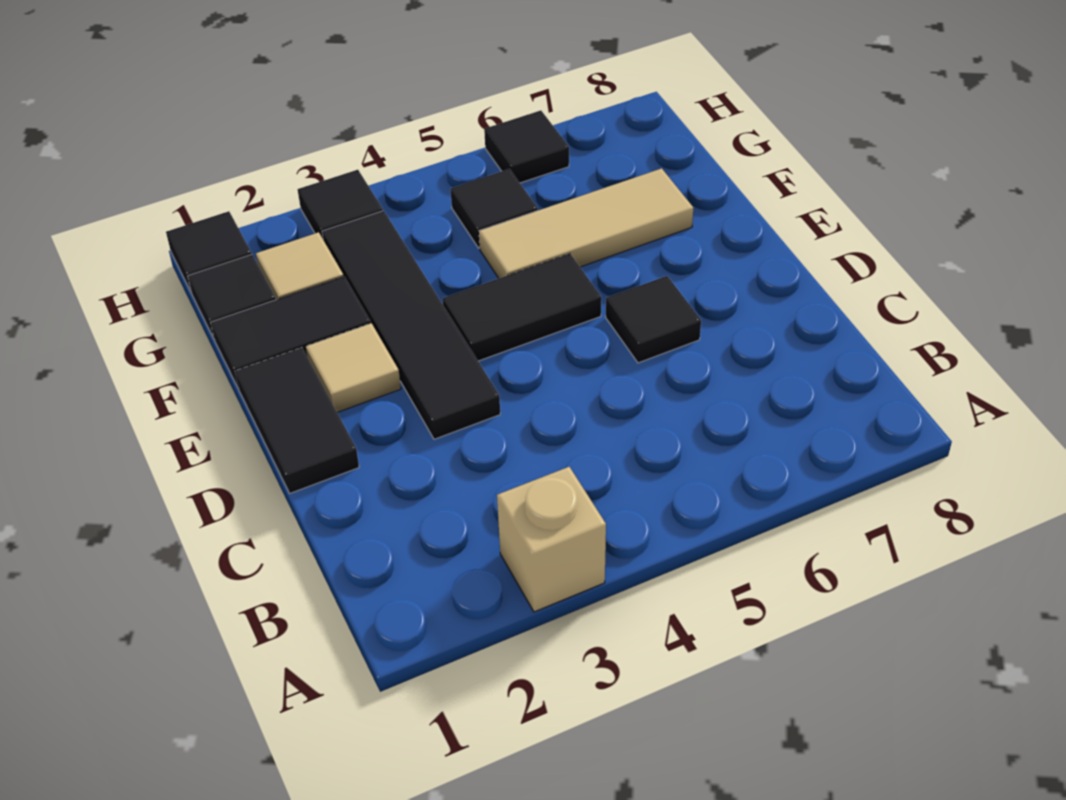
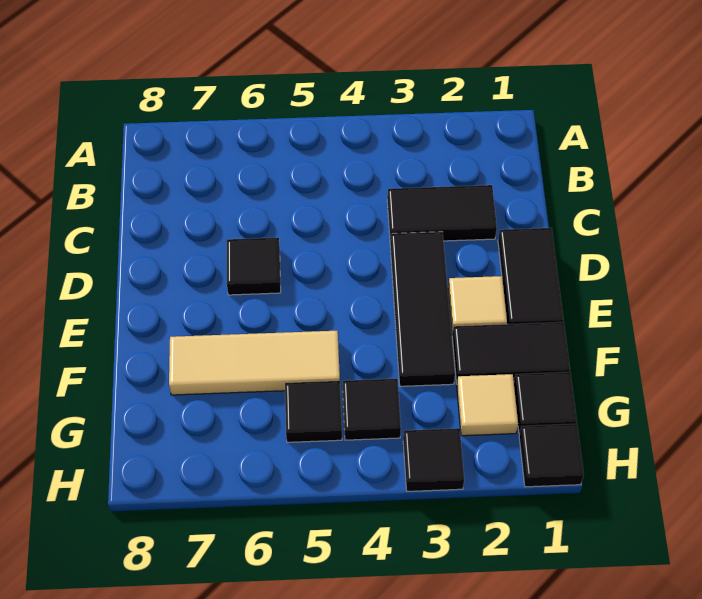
tan 1x1 brick [497,467,606,612] -> none
black 1x4 tile [322,211,500,439] -> black 1x3 tile [390,232,455,386]
black 1x2 tile [443,254,601,361] -> black 1x2 tile moved to [387,185,497,241]
black 1x1 tile [484,111,569,183] -> black 1x1 tile moved to [343,379,401,440]

